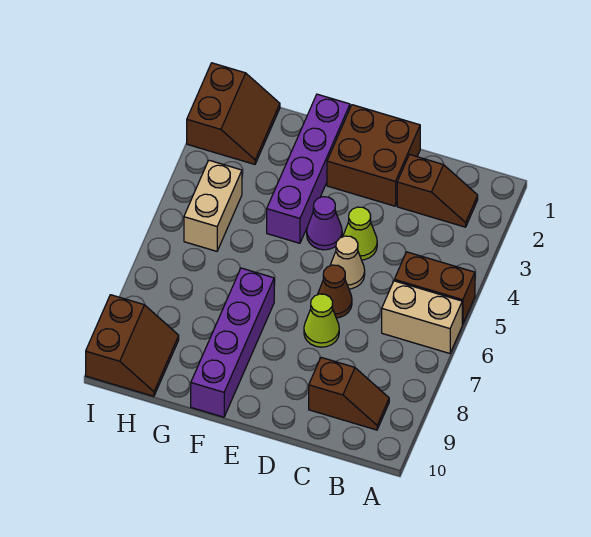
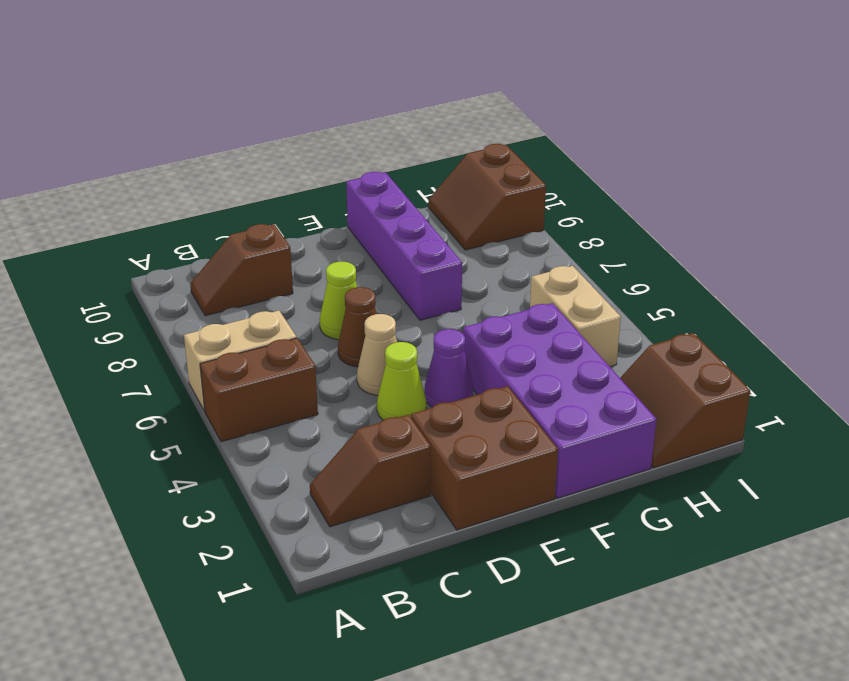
purple 1x4 brick [267,94,350,243] -> purple 2x4 brick [463,303,656,498]

